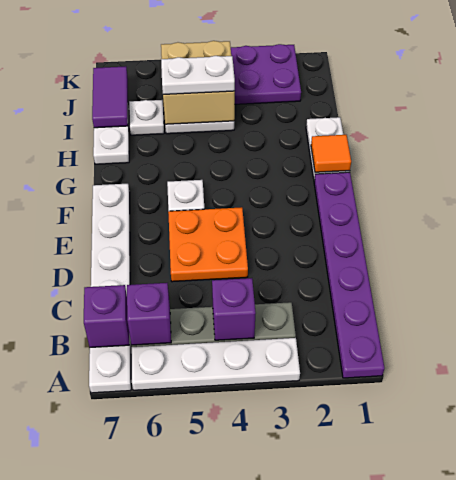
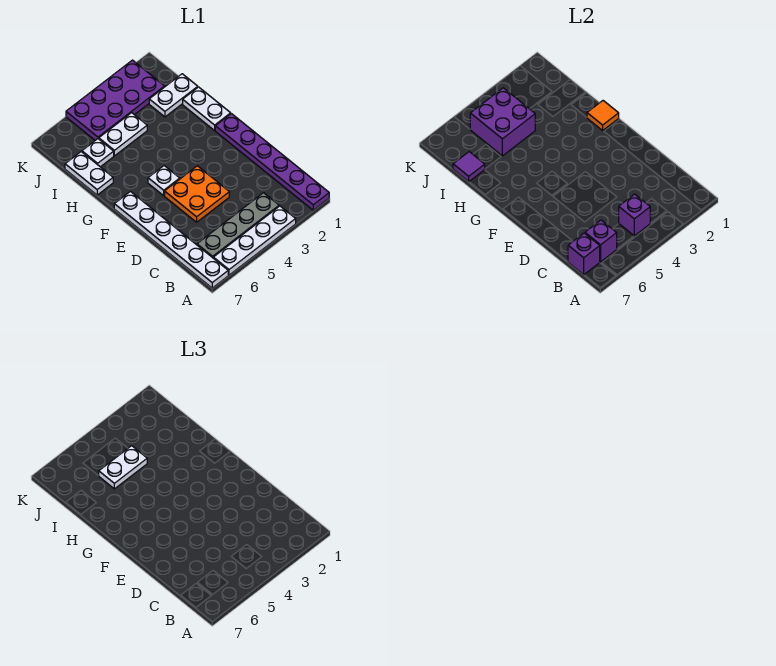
none -> white 1x2 plate [149,74,198,117]
tan 2x2 brick [161,41,235,124] -> purple 2x2 brick [470,88,535,156]
purple 1x2 tile [92,66,128,128] -> purple 1x1 tile [453,152,485,182]

